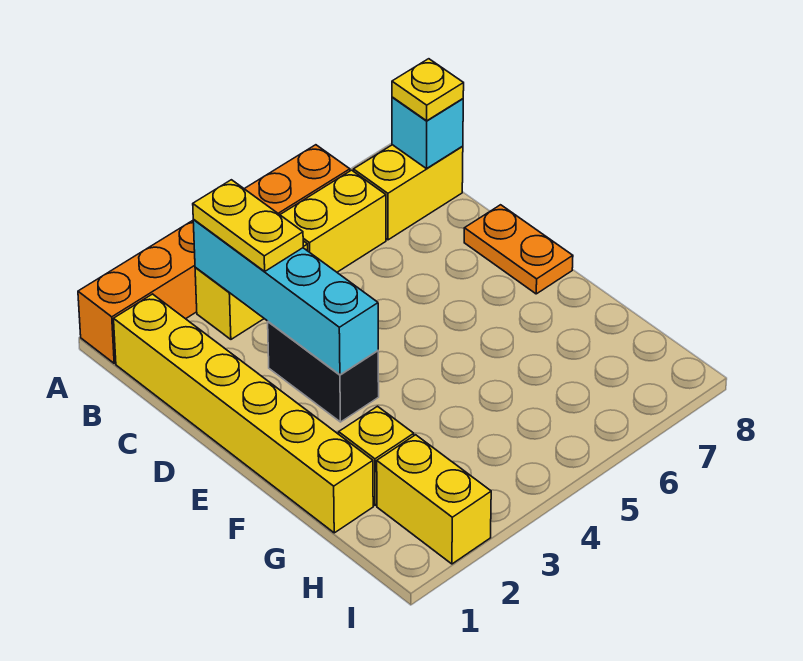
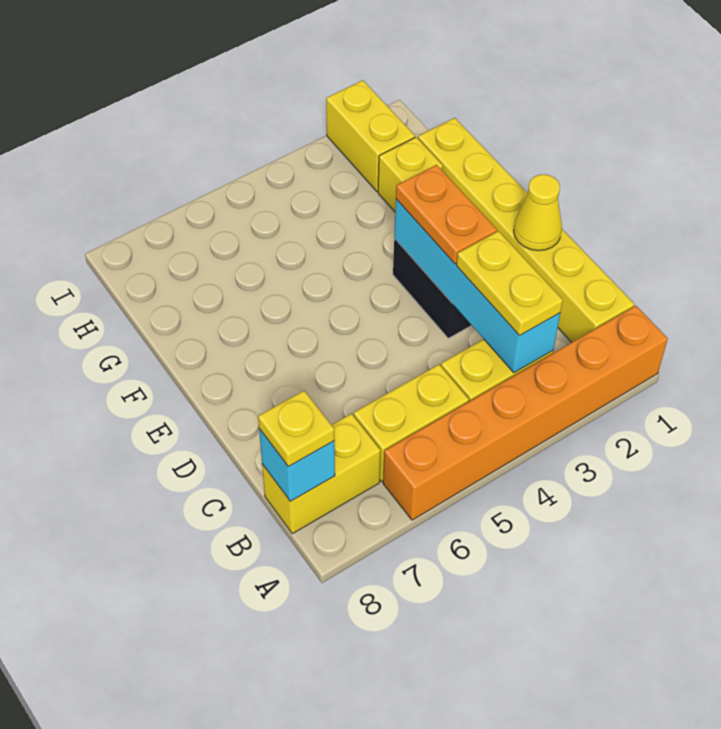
none -> yellow 1x1 cone [514,174,562,251]
orange 1x2 plate [464,205,573,294] -> orange 1x2 plate moved to [396,165,497,264]

